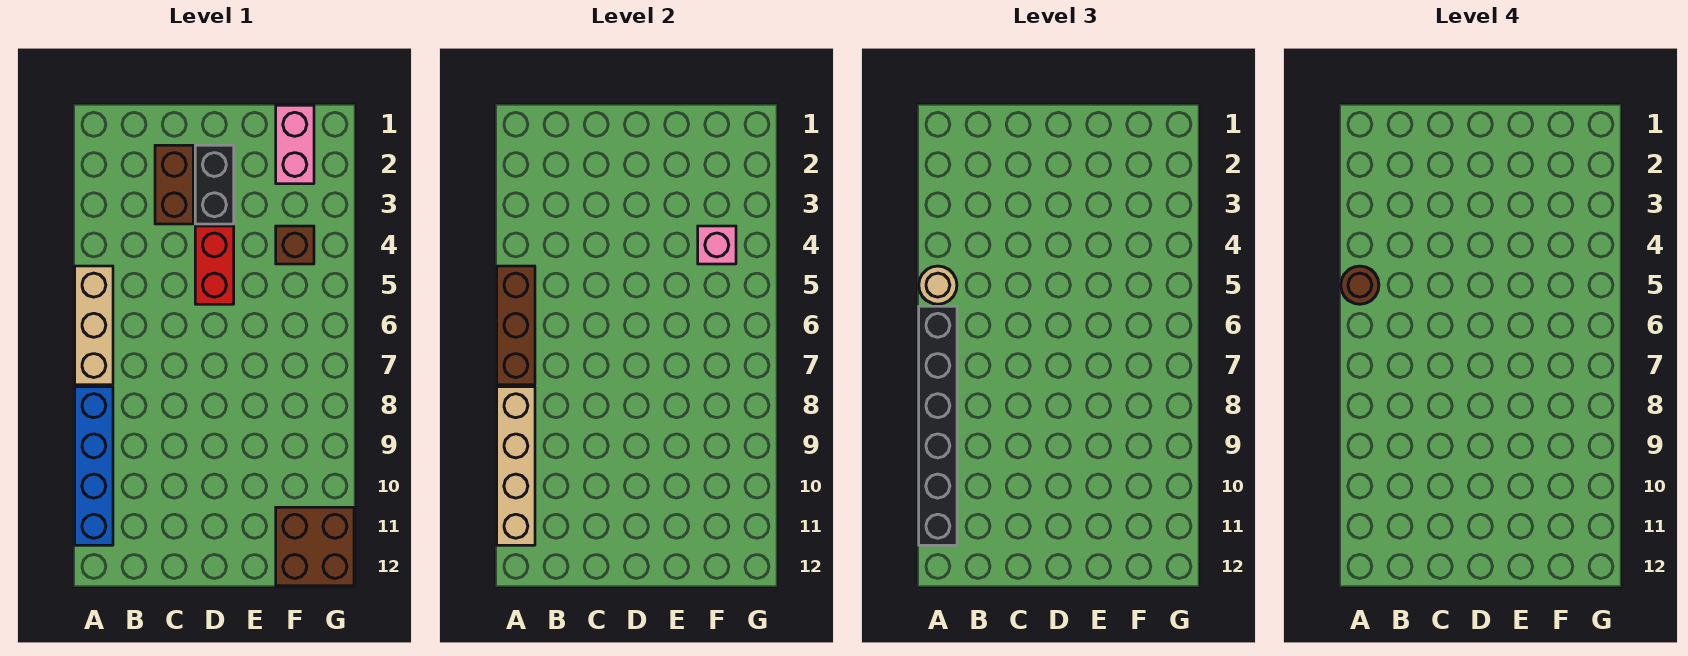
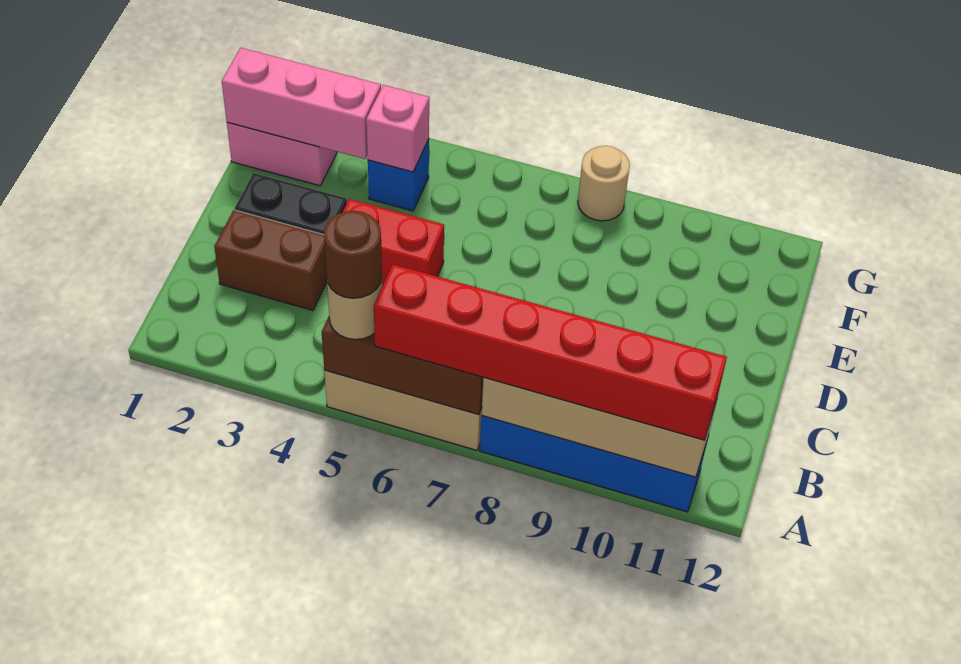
black 1x6 brick [919,306,957,545] -> red 1x6 brick [374,264,727,440]
none -> pink 1x3 brick [222,48,381,159]
brown 1x1 brick [276,226,314,264] -> blue 1x1 brick [368,139,429,211]
brown 2x2 brick [276,507,354,586] -> none
none -> tan 1x1 round brick [578,146,630,221]

